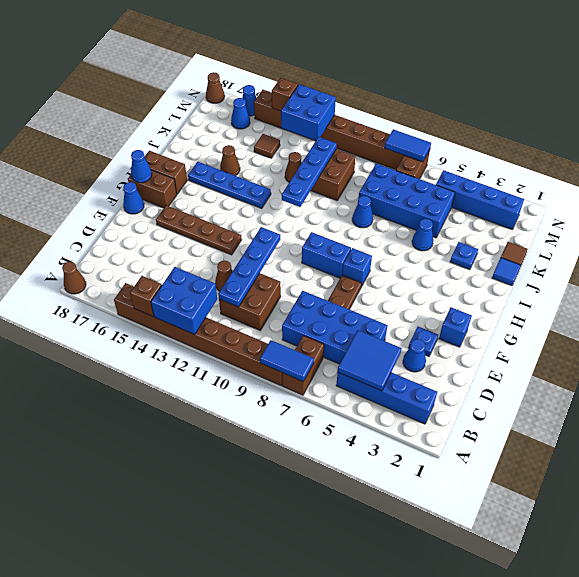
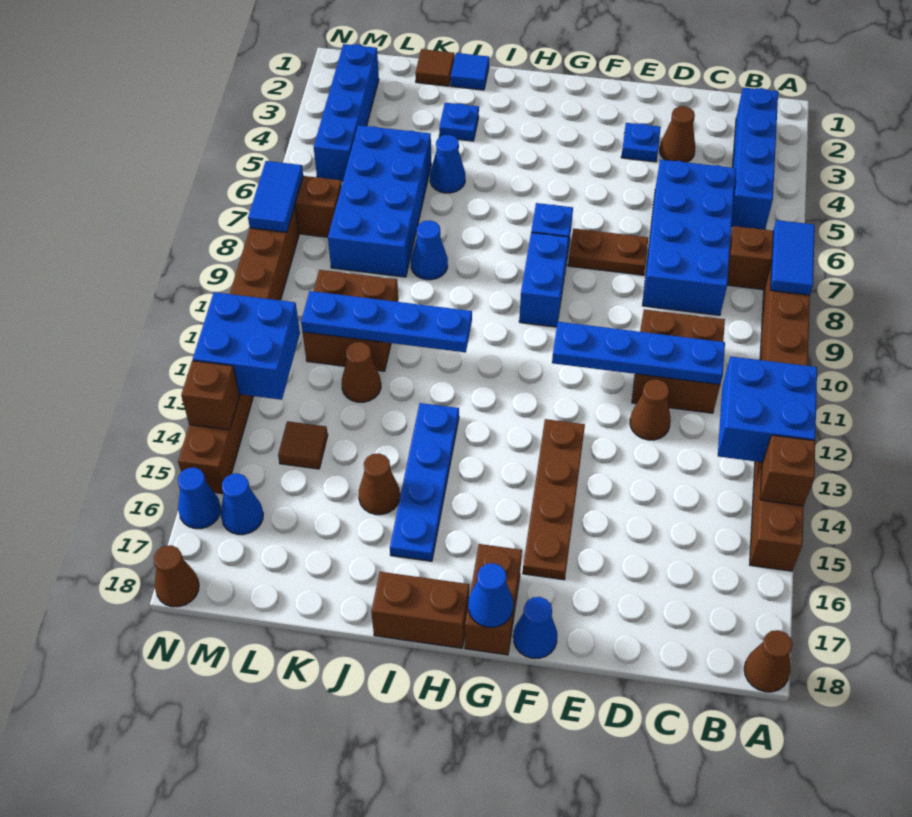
blue 2x2 tile [338,330,402,391] -> none
blue 1x1 cone [403,339,426,372] -> brown 1x1 cone [660,106,695,162]
blue 1x1 brick [439,307,472,347] -> none
brown 1x2 brick [145,151,187,194] -> brown 1x2 brick turned to [371,572,470,648]

